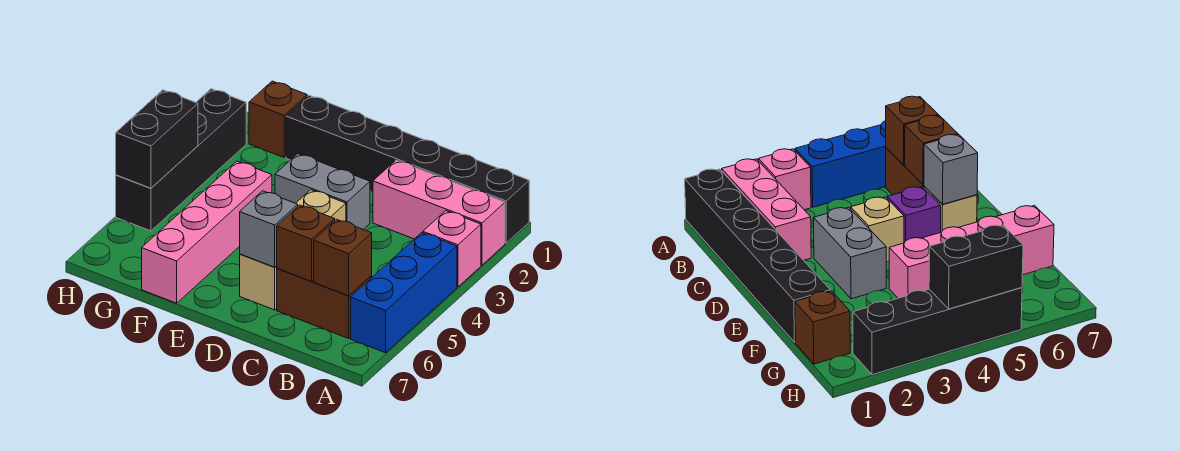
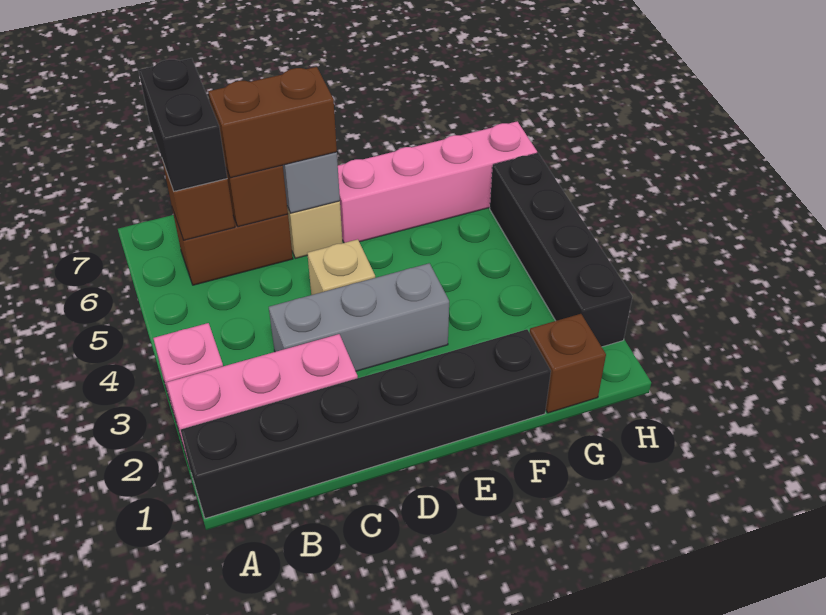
blue 1x3 brick [351,233,457,353] -> none
none -> brown 1x2 brick [208,67,337,178]
grey 1x2 brick [275,154,370,230] -> grey 1x3 brick [269,263,449,371]
purple 1x1 brick [887,187,941,243] -> none
pink 1x4 brick [142,161,272,303] -> pink 1x4 brick turned to [338,121,537,243]
black 1x2 brick [116,90,198,188] -> black 1x2 brick moved to [139,58,227,191]

